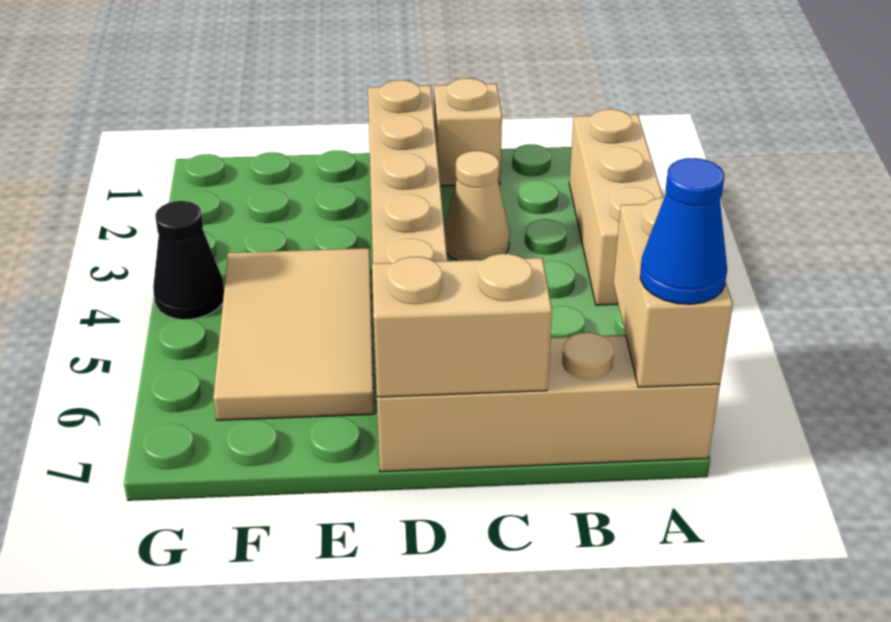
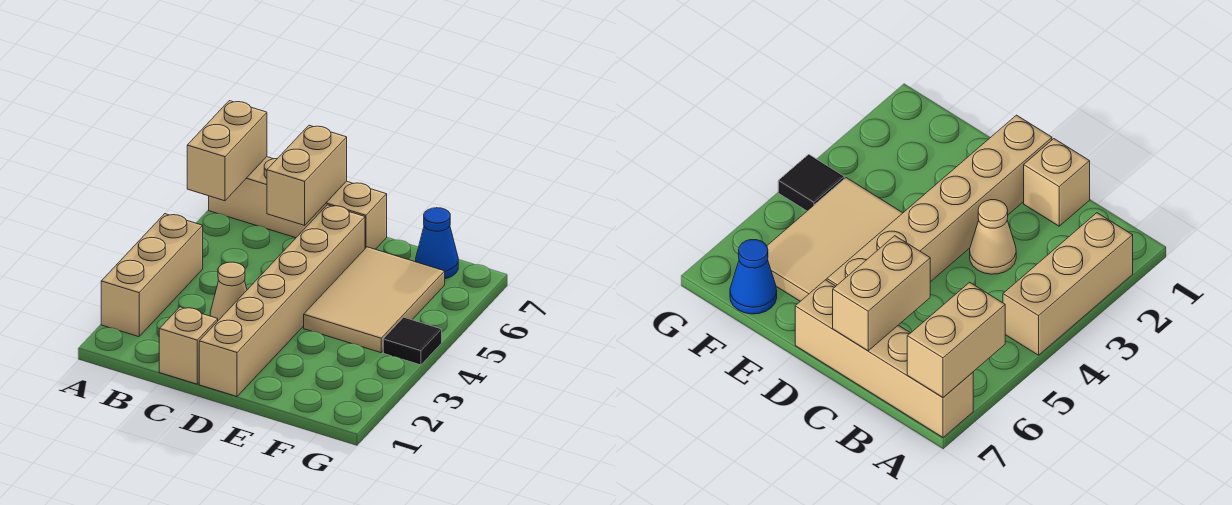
blue 1x1 cone [640,158,727,304] -> blue 1x1 cone moved to [416,208,458,279]
tan 1x2 brick [372,254,552,397] -> tan 1x2 brick turned to [267,125,347,225]
black 1x1 cone [153,201,224,319] -> black 1x1 tile [383,317,442,365]

